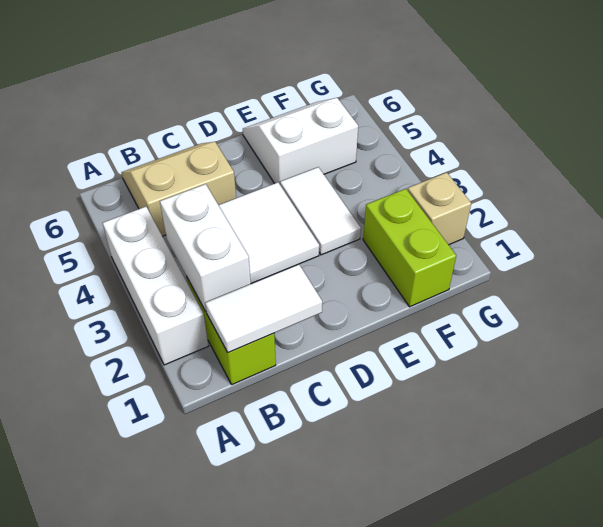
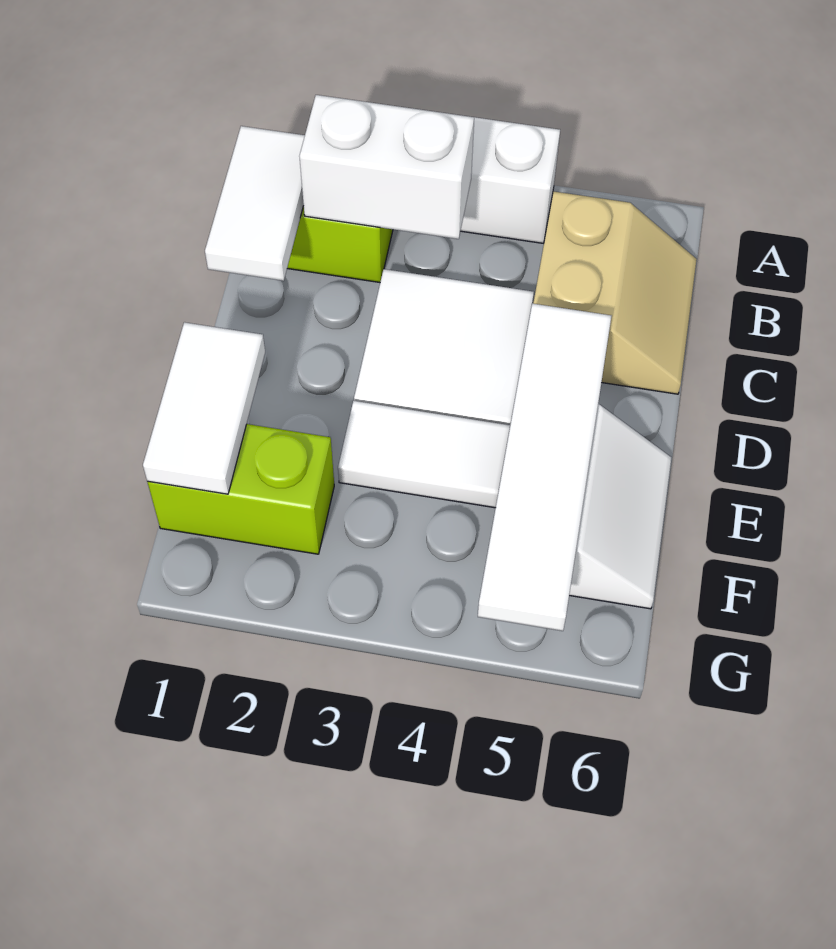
none -> white 1x4 tile [478,303,611,631]
none -> white 1x2 tile [143,322,265,494]
tan 1x1 brick [408,172,471,245] -> none

